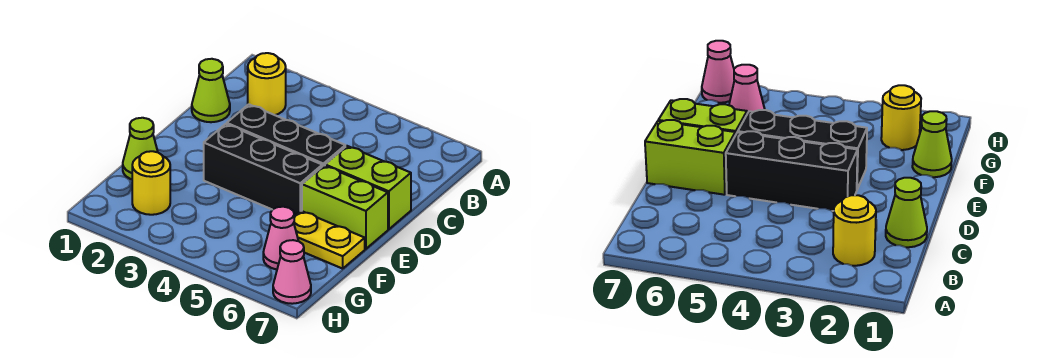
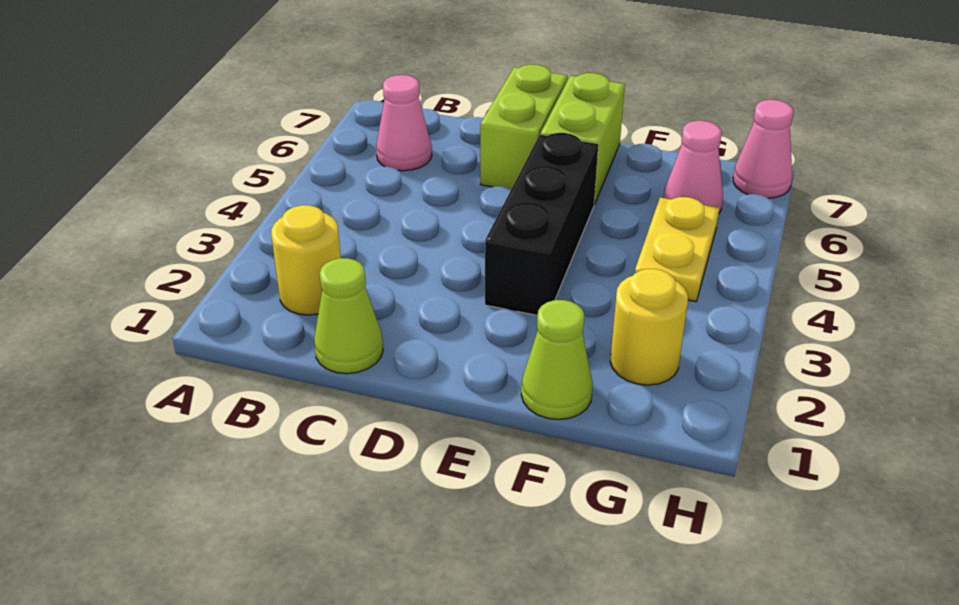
none -> pink 1x1 cone [376,75,432,171]
black 1x3 brick [227,104,345,166] -> none
yellow 1x2 plate [294,211,365,269] -> yellow 1x2 plate moved to [635,197,719,302]

